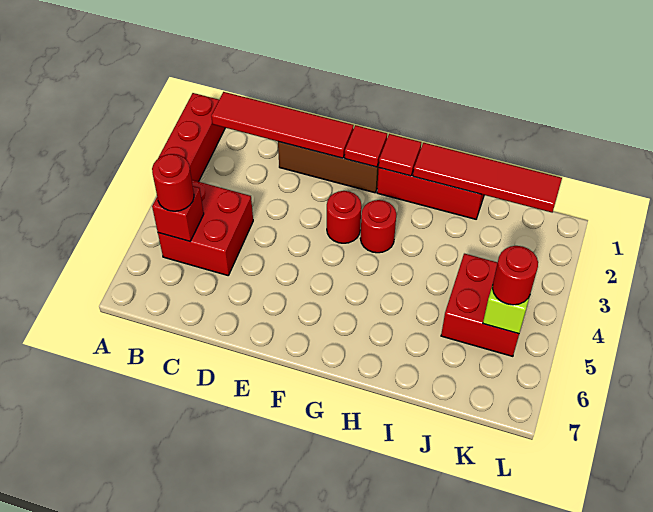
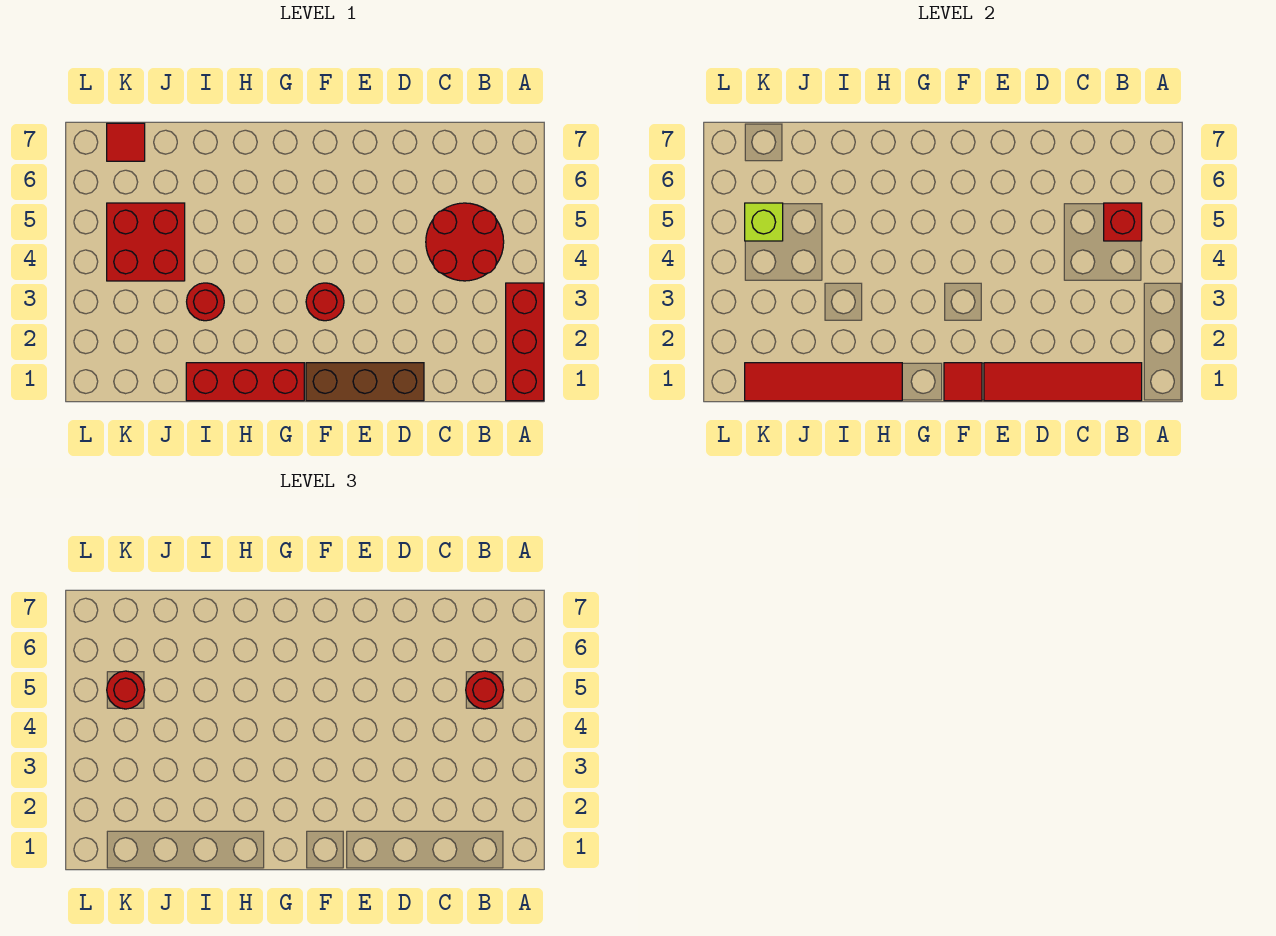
red 2x2 brick [158,180,253,275] -> red 2x2 round brick [426,203,504,281]
red 1x1 tile [379,134,421,176] -> red 1x1 tile moved to [107,123,145,161]
red 1x1 round brick [360,200,396,253] -> red 1x1 round brick moved to [187,283,224,321]

